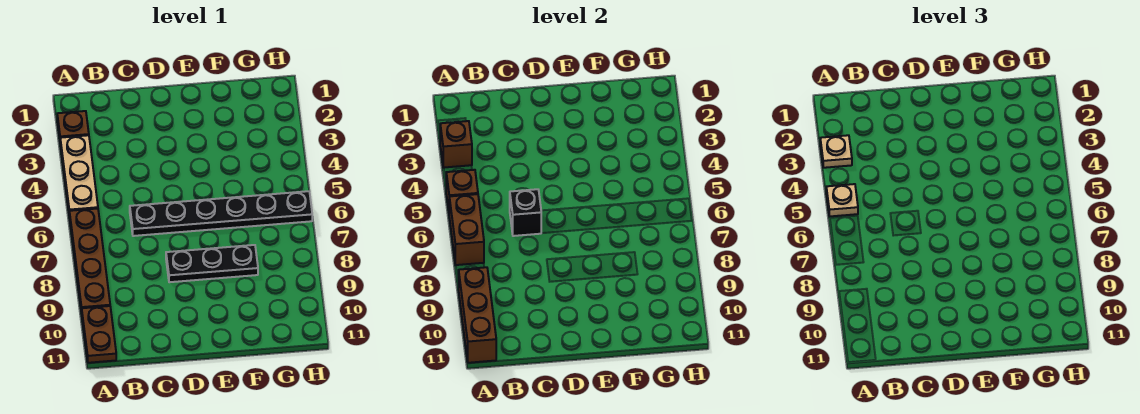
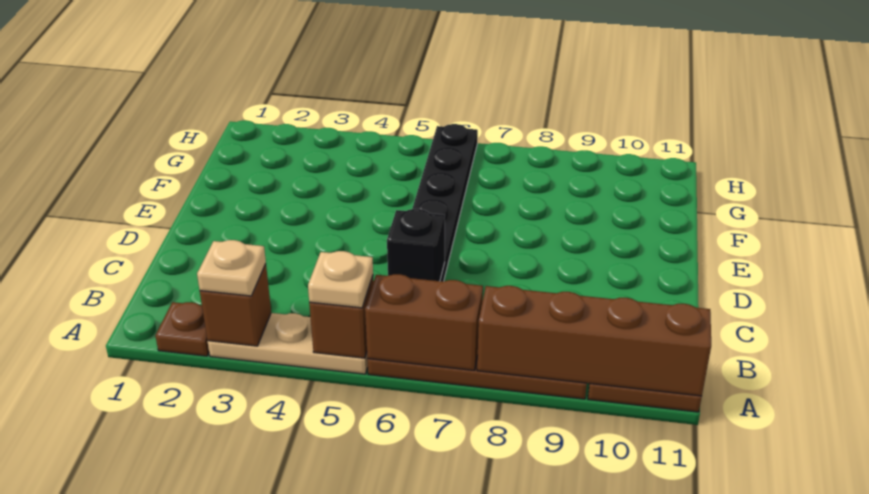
brown 1x3 brick [459,267,496,363] -> brown 1x4 brick [477,286,711,396]
black 1x3 plate [166,245,258,282] -> none

